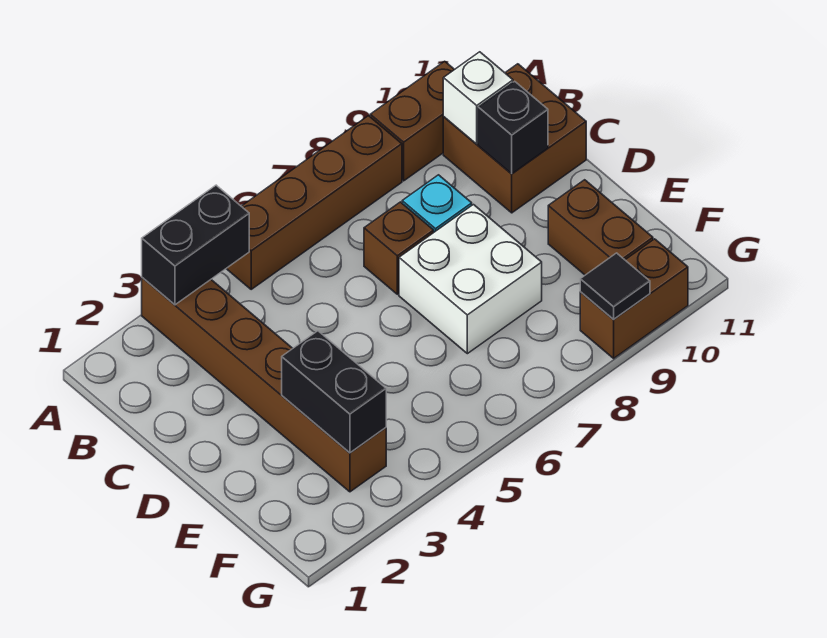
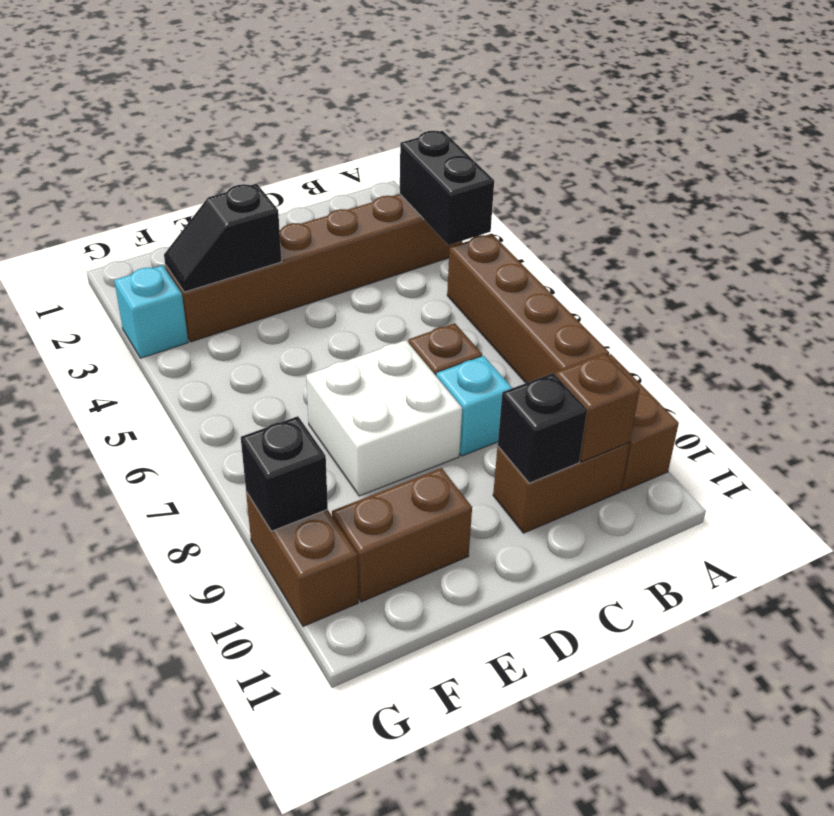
brown 2x2 brick [443,64,586,213] -> brown 1x2 brick [493,443,630,533]
white 1x1 brick [443,52,513,144] -> brown 1x1 brick [555,354,640,462]
black 1x2 brick [282,331,386,453] -> black 1x2 slope [164,184,282,292]
none -> cyan 1x1 brick [114,265,188,358]
black 1x1 tile [580,253,650,320] -> black 1x1 brick [241,416,328,531]

